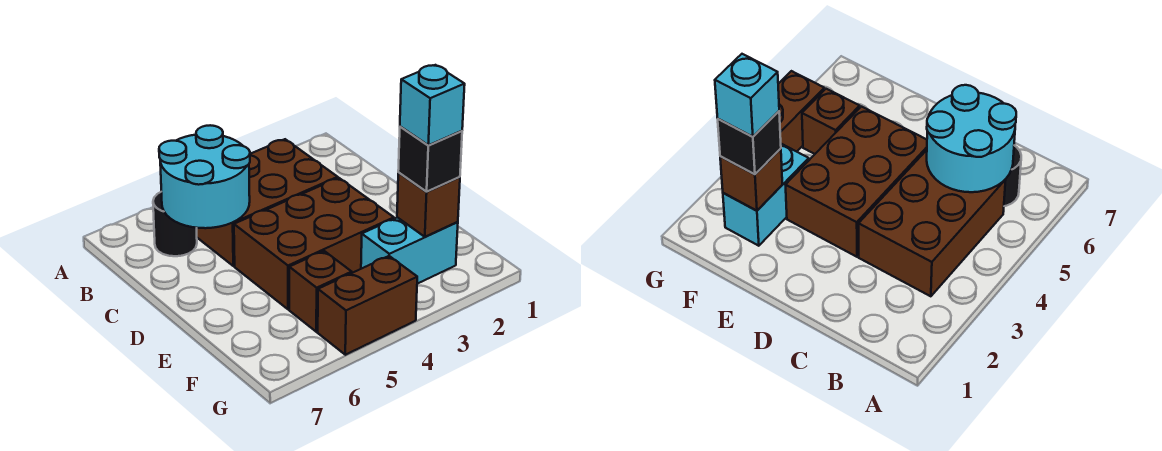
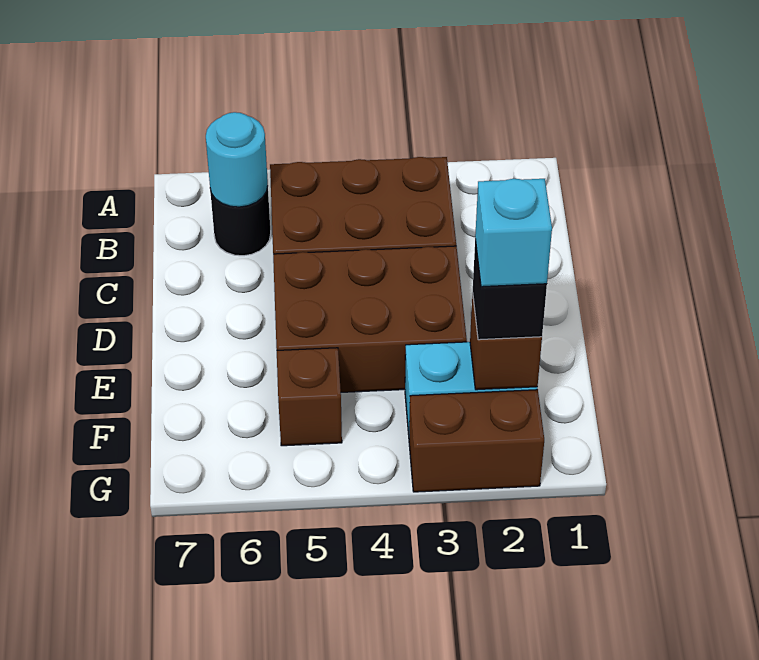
cyan 2x2 round brick [159,125,250,228] -> cyan 1x1 round brick [206,112,268,207]
brown 1x2 brick [318,256,417,355] -> brown 1x2 brick moved to [409,390,544,492]

